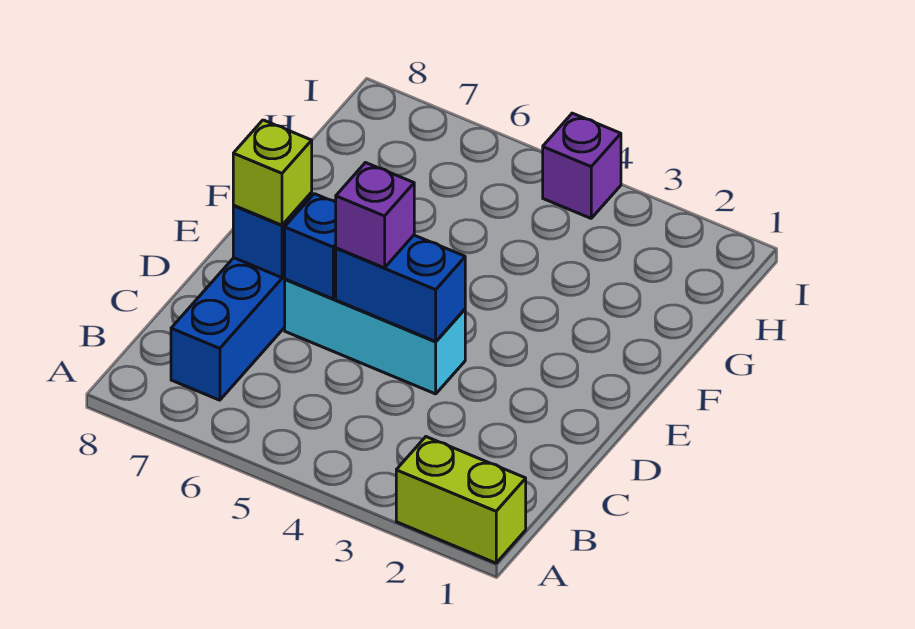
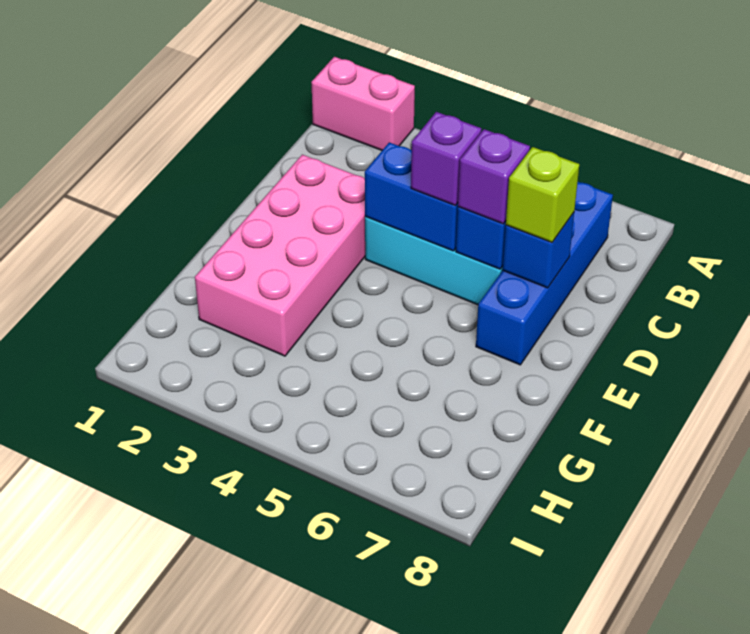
lime 1x2 brick [396,437,526,563] -> pink 1x2 brick [311,57,415,150]
none -> pink 2x4 brick [195,155,365,356]
purple 1x1 brick [543,113,621,218] -> purple 1x1 brick moved to [458,129,530,224]

